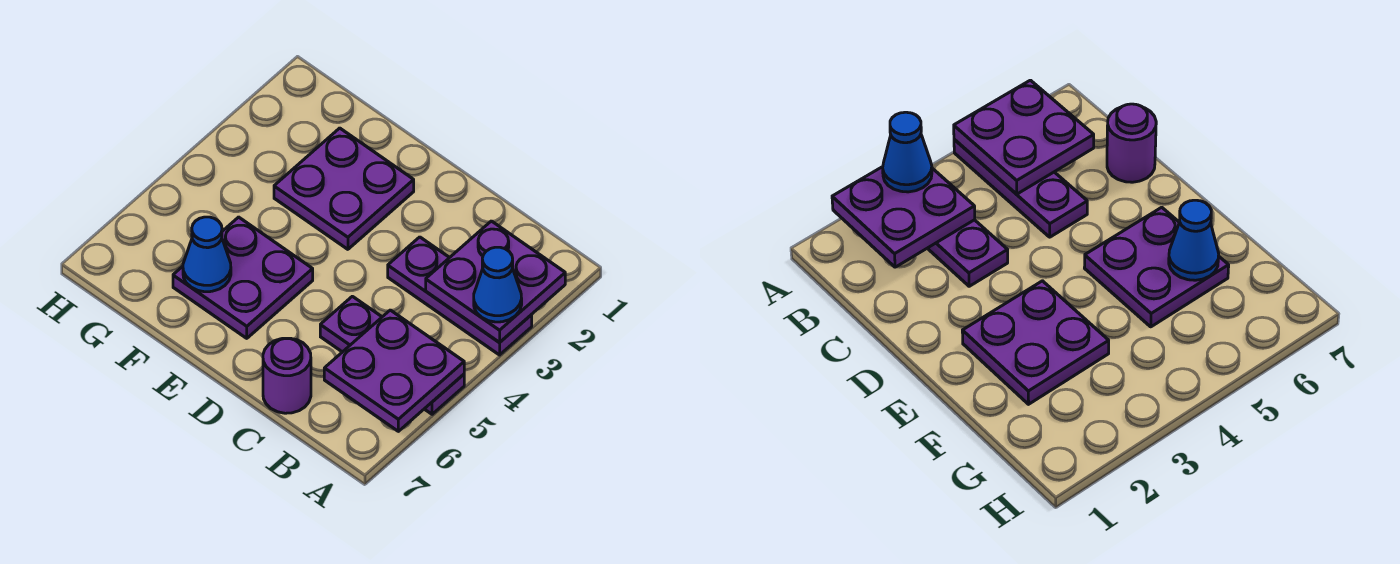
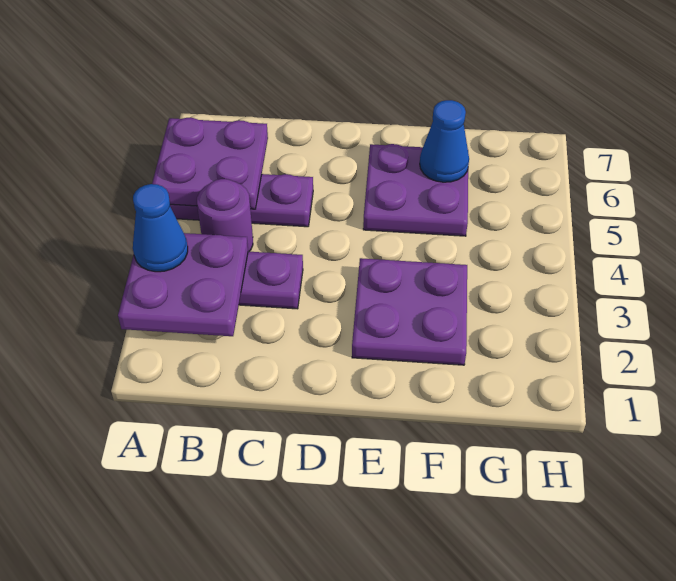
purple 1x1 round brick [263,338,311,413] -> purple 1x1 round brick moved to [197,179,253,252]

